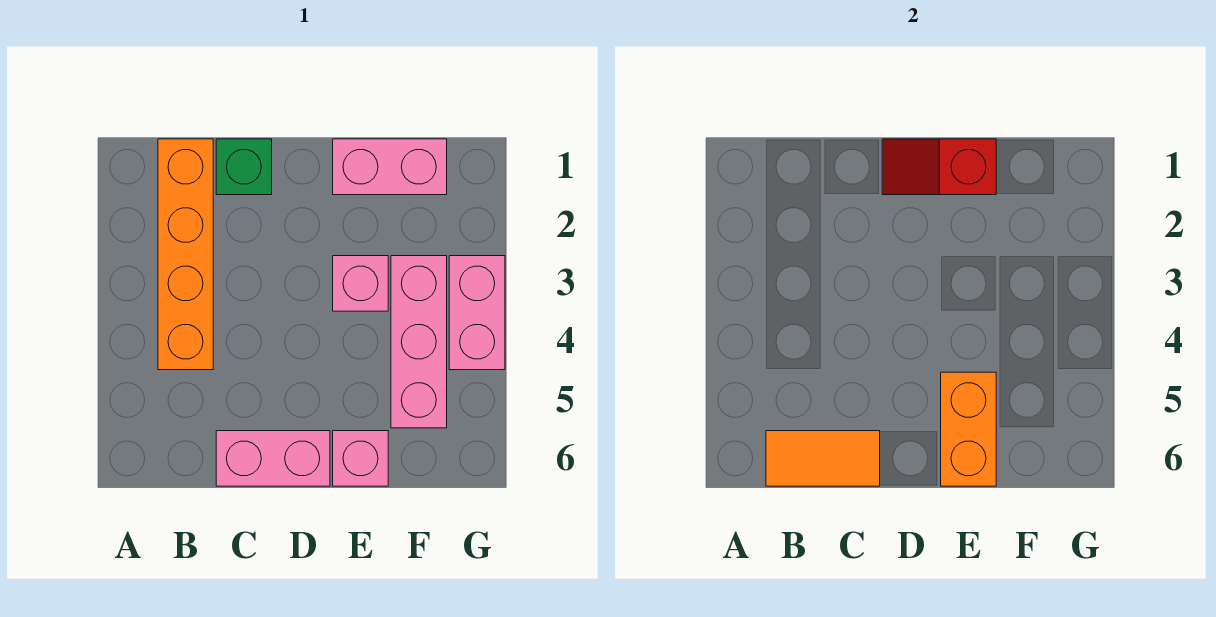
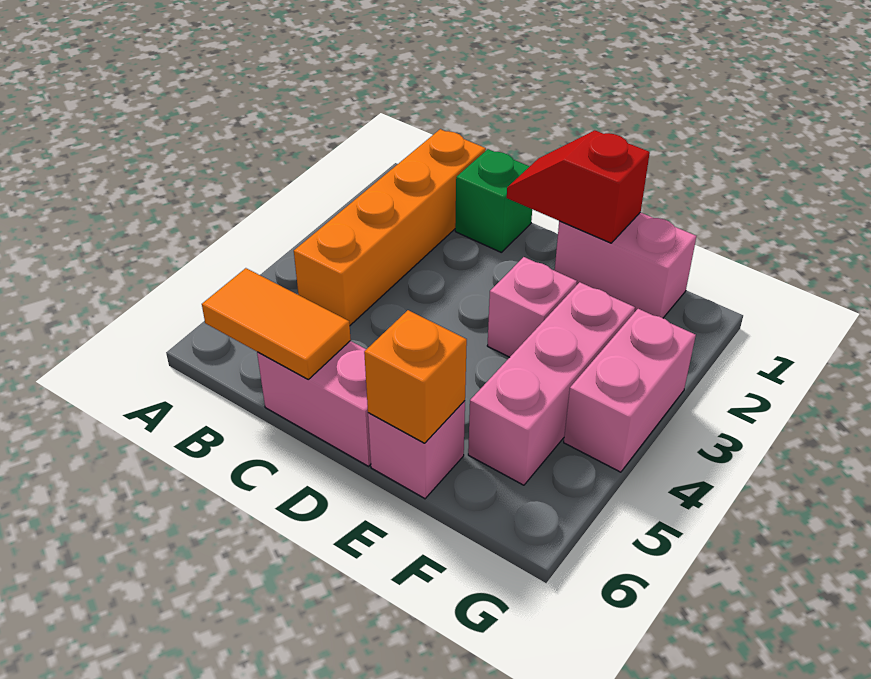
orange 1x2 brick [941,372,996,486] -> orange 1x1 brick [364,310,467,443]

